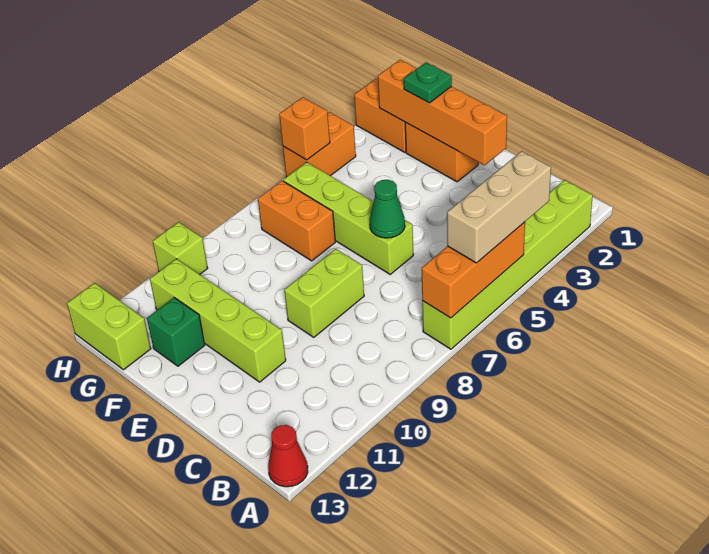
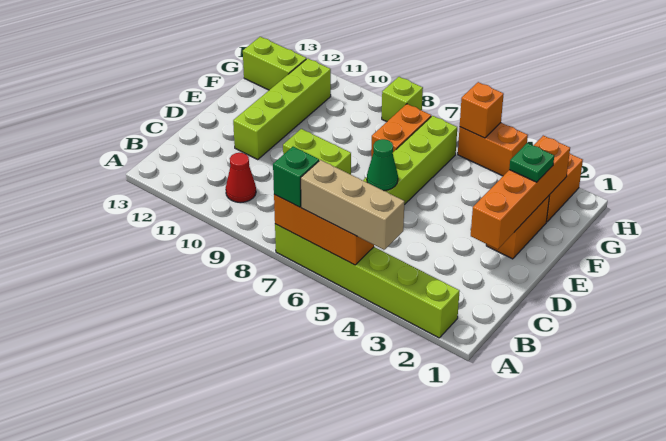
red 1x1 cone [268,425,308,487] -> red 1x1 cone moved to [226,153,256,203]
green 1x1 brick [147,298,205,366] -> green 1x1 brick moved to [273,147,319,207]
lime 1x2 brick [67,283,151,370] -> lime 1x2 brick turned to [243,37,306,90]
lime 1x1 brick [153,222,208,274] -> lime 1x1 brick moved to [382,77,423,122]

